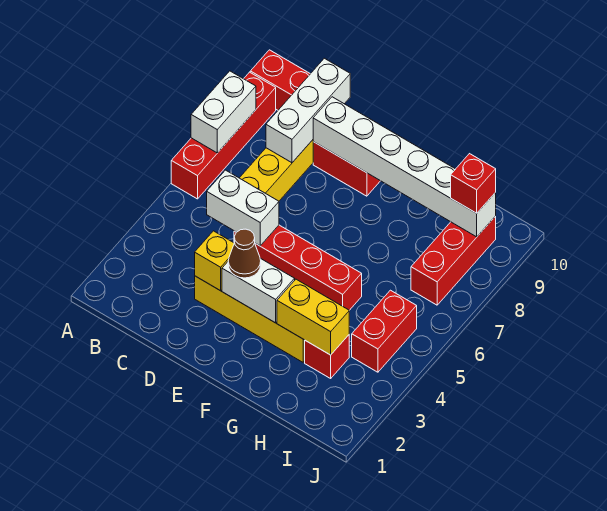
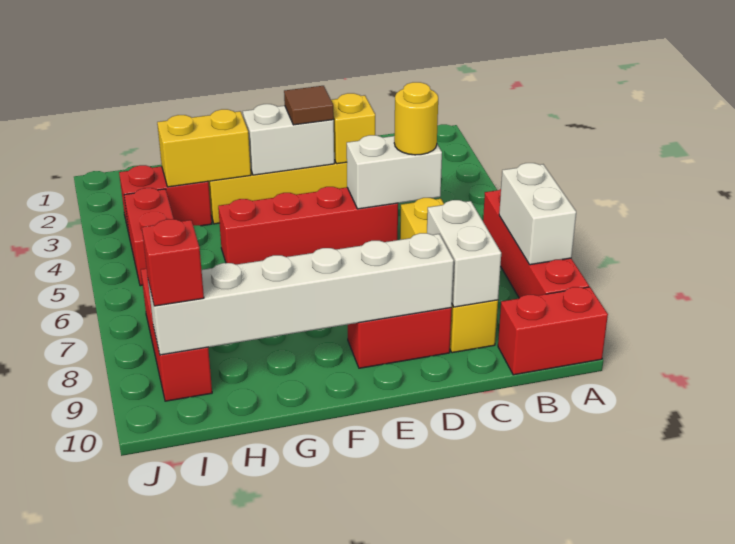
none -> yellow 1x1 round brick [394,82,438,155]
white 1x3 brick [266,58,350,163] -> white 1x2 brick [427,200,501,307]
brown 1x1 cone [228,229,261,278] -> brown 1x1 tile [284,86,334,125]
red 1x1 brick [305,335,349,378] -> red 1x2 brick [119,165,212,233]

